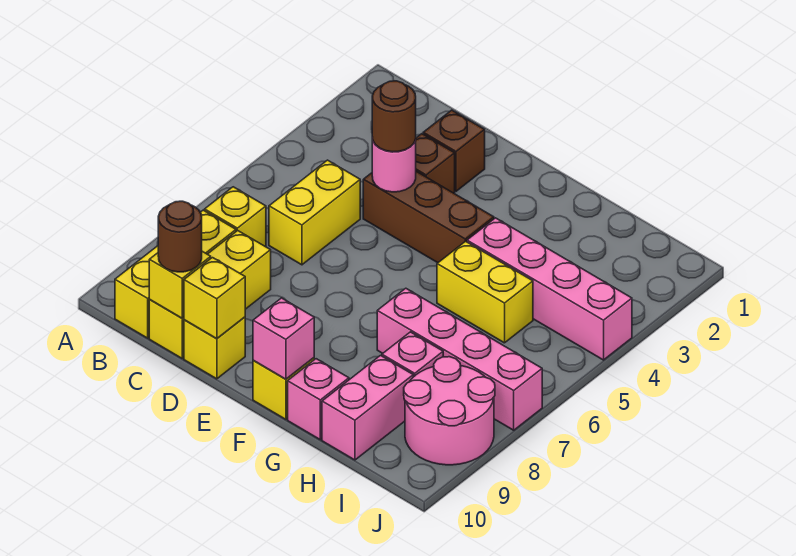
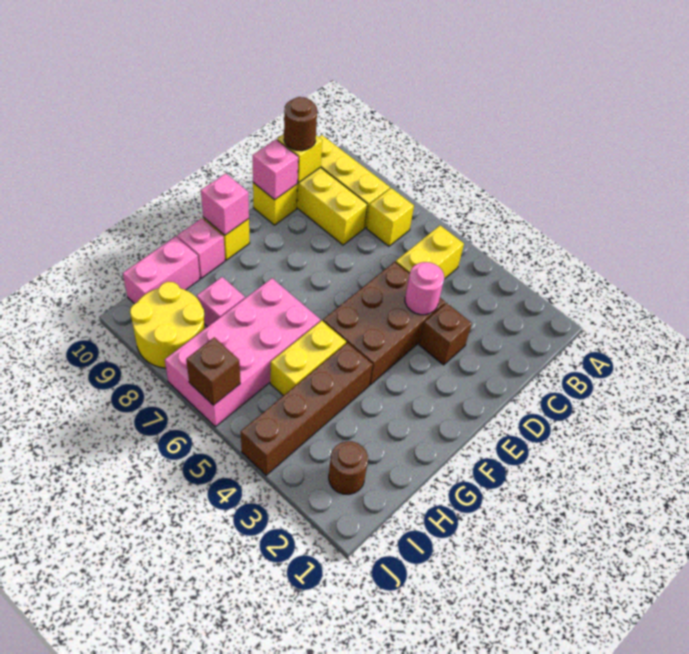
yellow 1x2 brick [269,160,360,265] -> yellow 1x2 brick turned to [396,226,464,279]
brown 1x1 brick [423,110,485,191] -> brown 1x1 brick moved to [186,337,240,405]
brown 1x3 brick [363,171,494,263] -> brown 2x3 brick [323,262,445,385]
brown 1x1 round brick [372,81,416,152] -> brown 1x1 round brick moved to [329,441,368,494]
yellow 1x1 brick [184,258,245,339] -> pink 1x1 brick [252,140,298,200]
pink 1x4 brick [467,218,632,360] -> brown 1x4 brick [241,343,373,475]
pink 1x4 brick [377,288,542,430] -> pink 2x4 brick [165,278,320,427]
pink 1x2 brick [322,356,413,460] -> pink 1x2 brick turned to [123,236,200,304]
pink 2x2 round brick [404,357,495,465] -> yellow 2x2 round brick [130,282,205,368]

